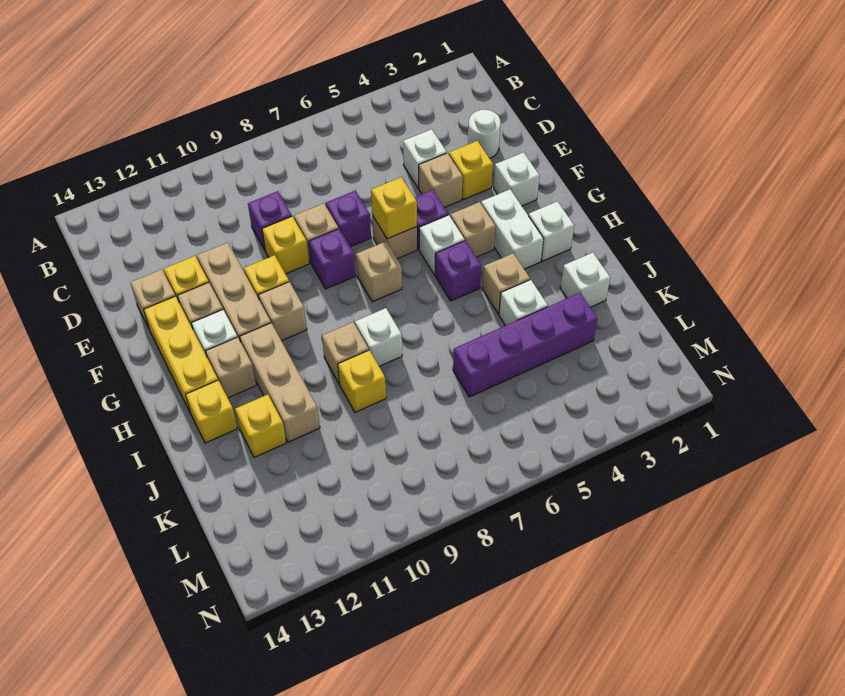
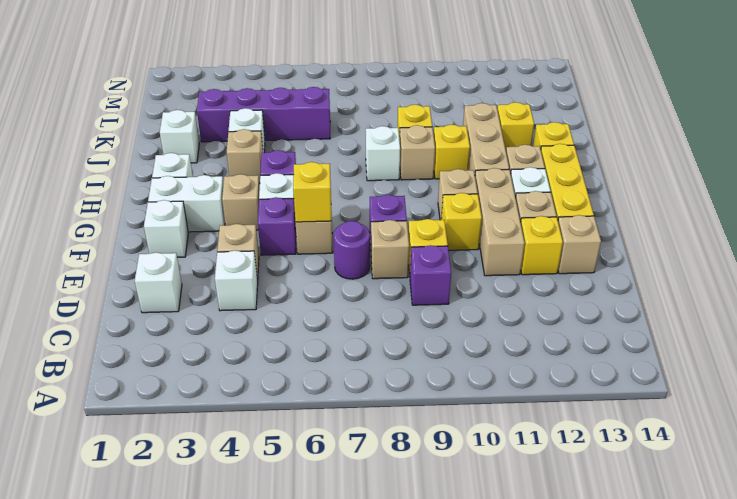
white 1x1 round brick [468,110,501,158] -> white 1x1 brick [135,253,182,313]
yellow 1x1 brick [449,141,493,200] -> yellow 1x1 brick moved to [434,125,470,179]
purple 1x1 brick [326,191,371,247] -> purple 1x1 round brick [334,221,370,279]
white 1x2 brick [481,189,544,269] -> white 1x2 brick turned to [148,175,225,232]
tan 1x1 brick [356,241,402,302] -> none

